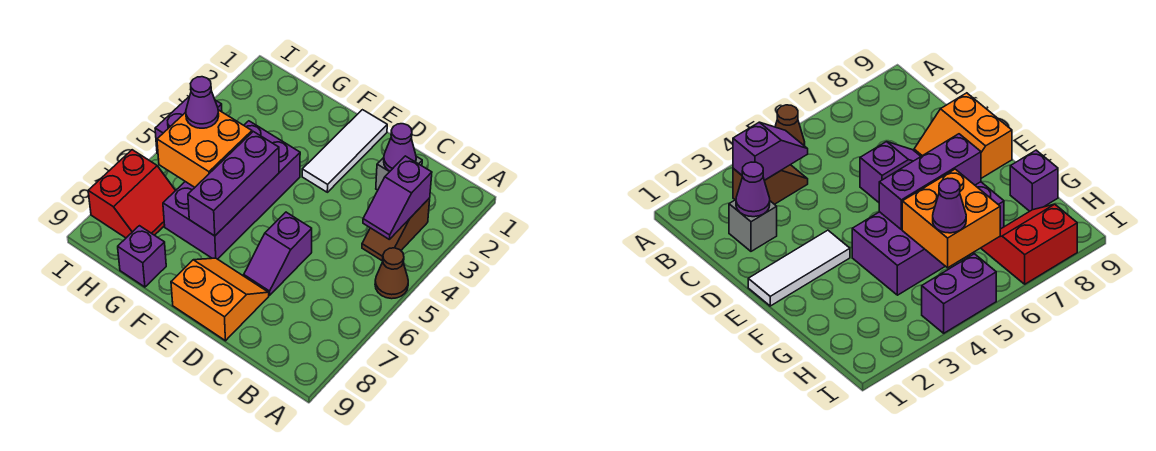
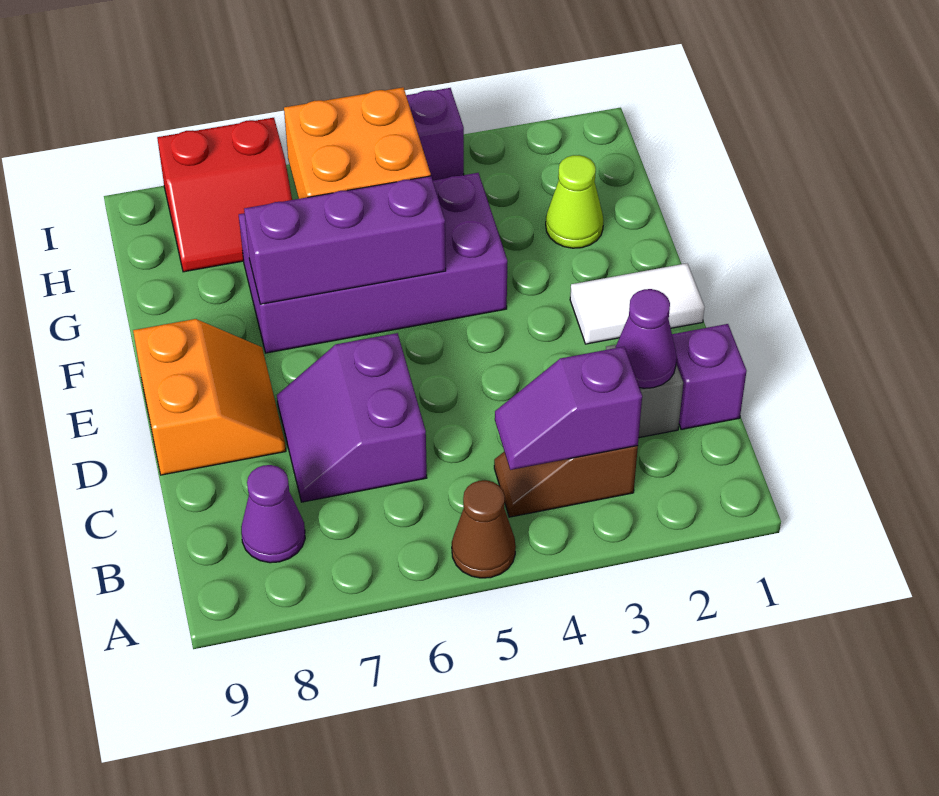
purple 1x2 slope [244,212,312,295] -> purple 2x2 slope [277,333,427,502]
white 1x3 tile [302,110,387,192] -> white 1x2 tile [570,263,705,344]
none -> lime 1x1 cone [546,155,604,248]
purple 1x1 brick [118,226,166,287] -> purple 1x1 brick moved to [672,324,746,430]
purple 1x1 cone [186,77,219,128] -> purple 1x1 cone moved to [241,465,305,563]

